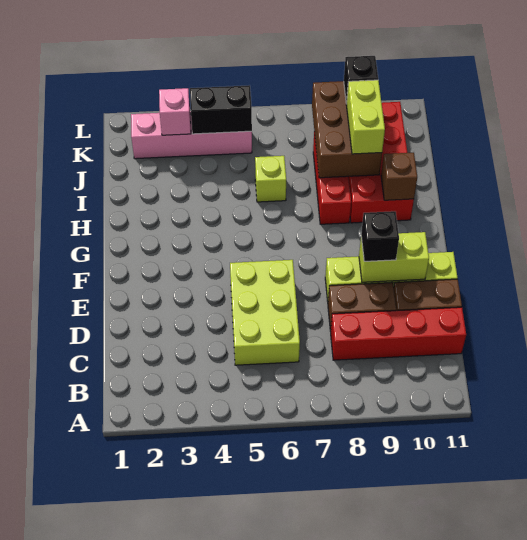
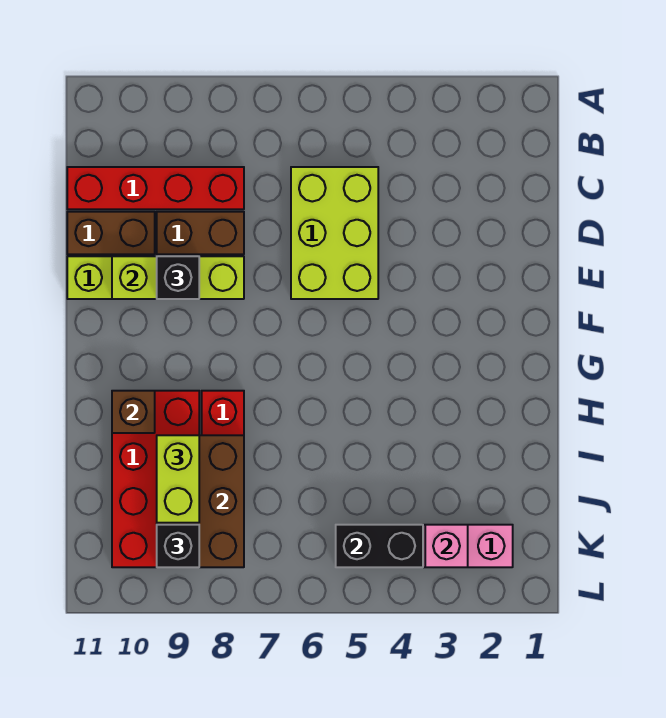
lime 1x1 brick [255,156,286,202] -> none

